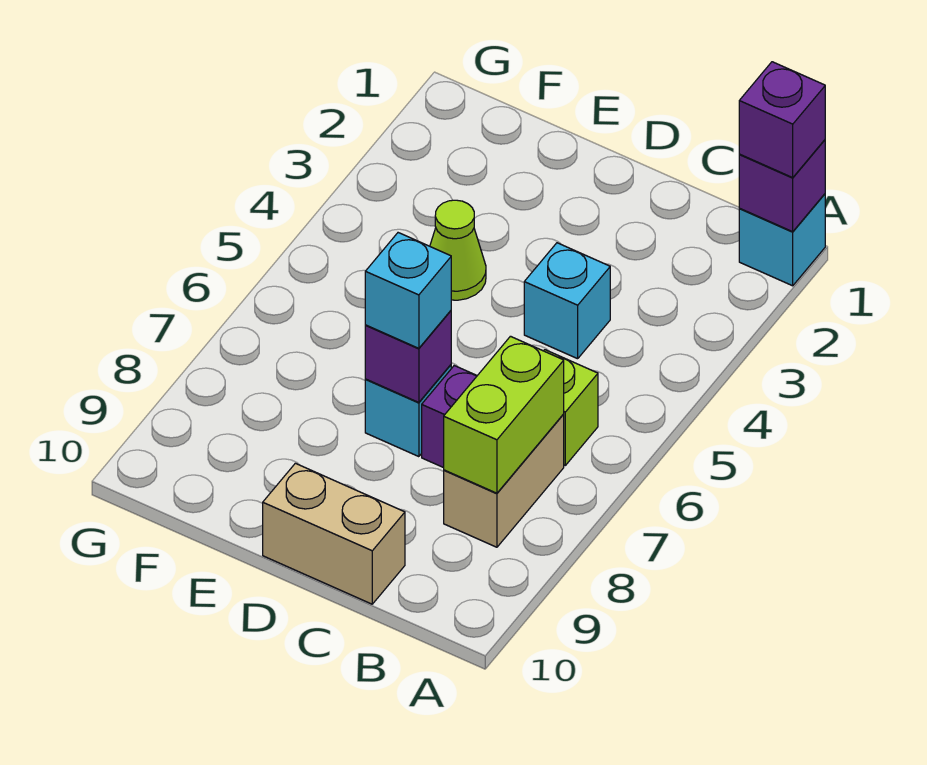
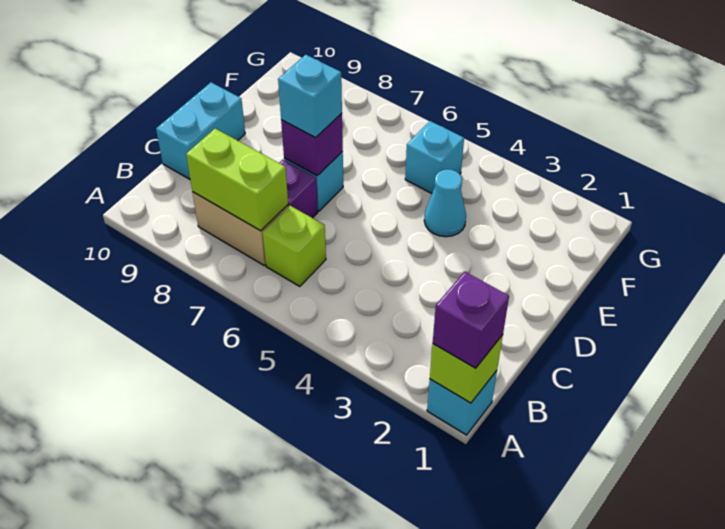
purple 1x1 brick [739,140,825,232] -> lime 1x1 brick [430,335,503,403]
cyan 1x1 brick [524,243,610,359] -> cyan 1x1 brick moved to [405,121,464,194]
tan 1x2 brick [263,463,405,604] -> cyan 1x2 brick [156,82,245,179]
lime 1x1 cone [430,200,486,300] -> cyan 1x1 cone [424,170,466,237]

